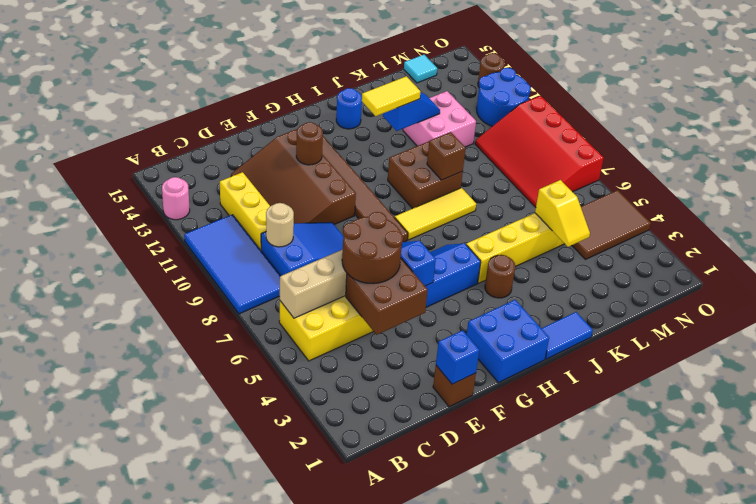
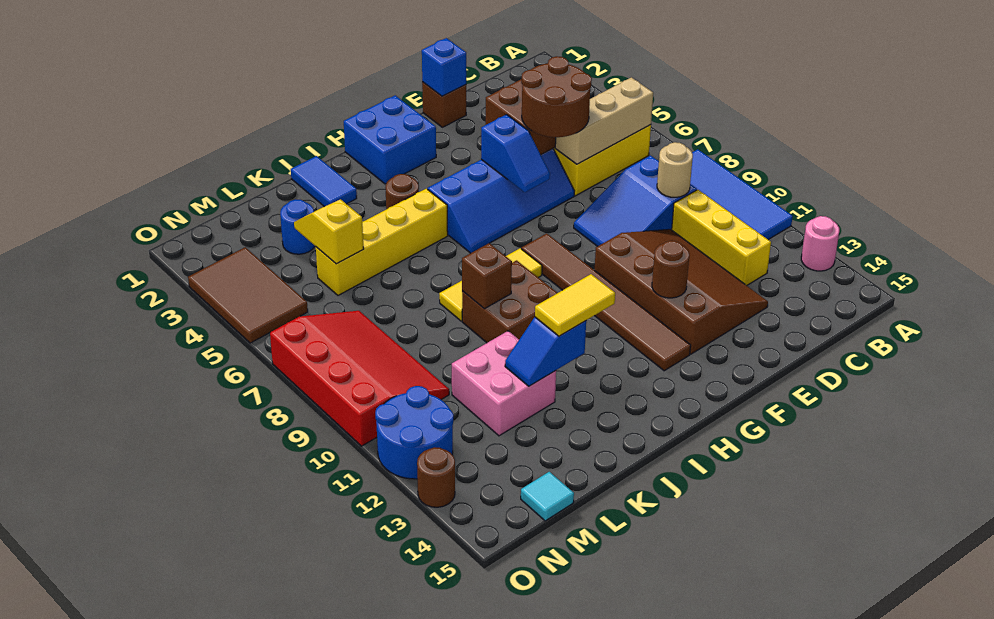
blue 1x2 tile [541,312,593,359] -> blue 1x2 tile turned to [291,156,357,207]
blue 1x1 round brick [336,88,362,129] -> blue 1x1 round brick moved to [280,199,315,254]
brown 2x3 tile [572,190,651,259] -> brown 2x3 tile turned to [188,247,308,343]

